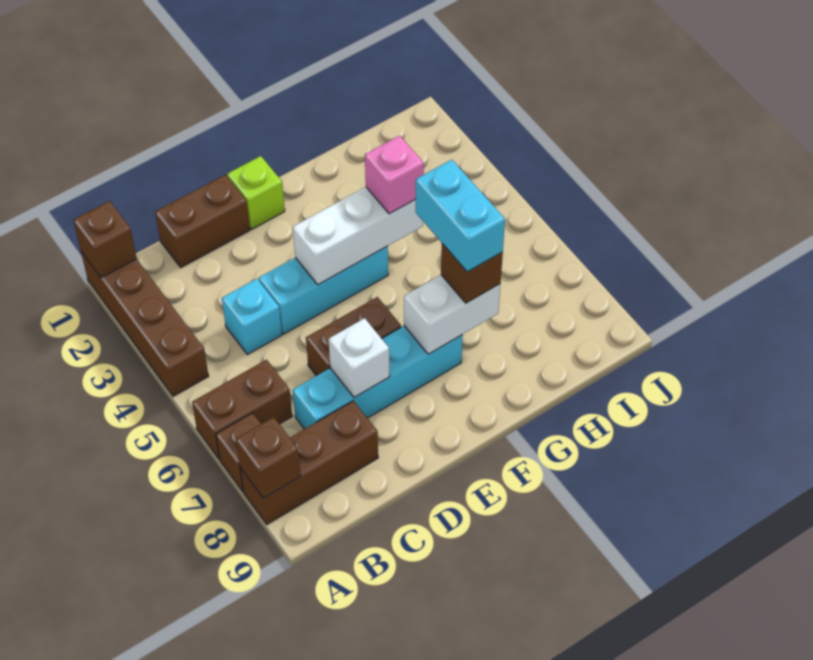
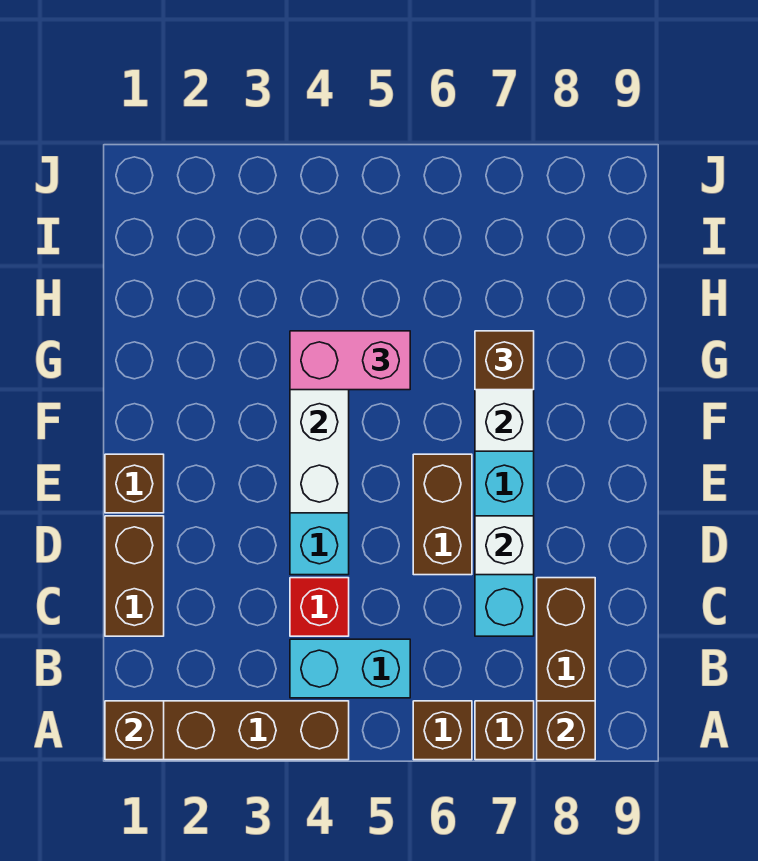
brown 1x2 brick [192,360,292,459] -> brown 1x1 brick [413,701,472,760]
cyan 1x1 brick [222,279,282,355] -> red 1x1 brick [290,578,349,636]
lime 1x1 brick [227,156,285,229] -> brown 1x1 brick [105,454,164,513]
pink 1x1 brick [365,136,424,214] -> pink 1x2 brick [290,331,410,390]
cyan 1x2 brick [415,160,505,272] -> cyan 1x2 brick moved to [290,639,410,698]

